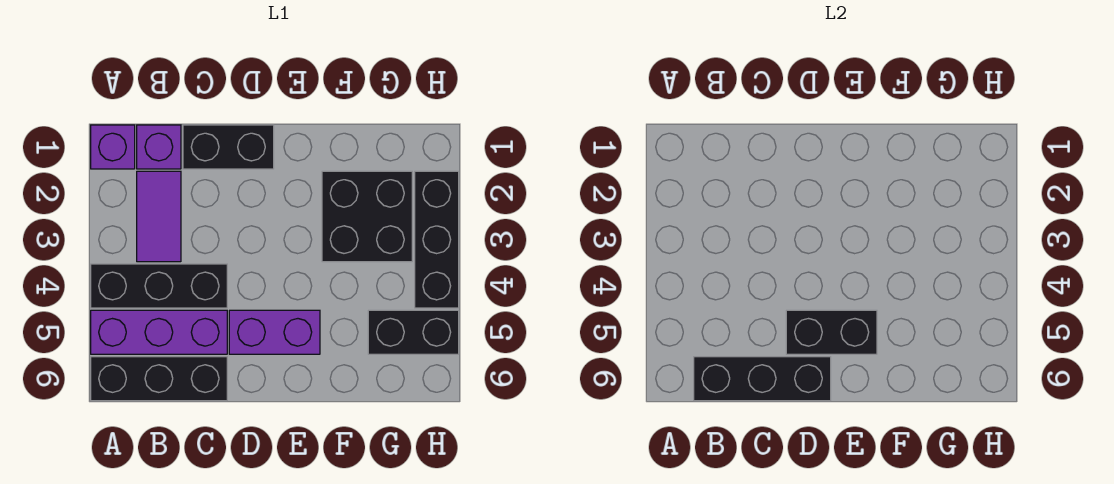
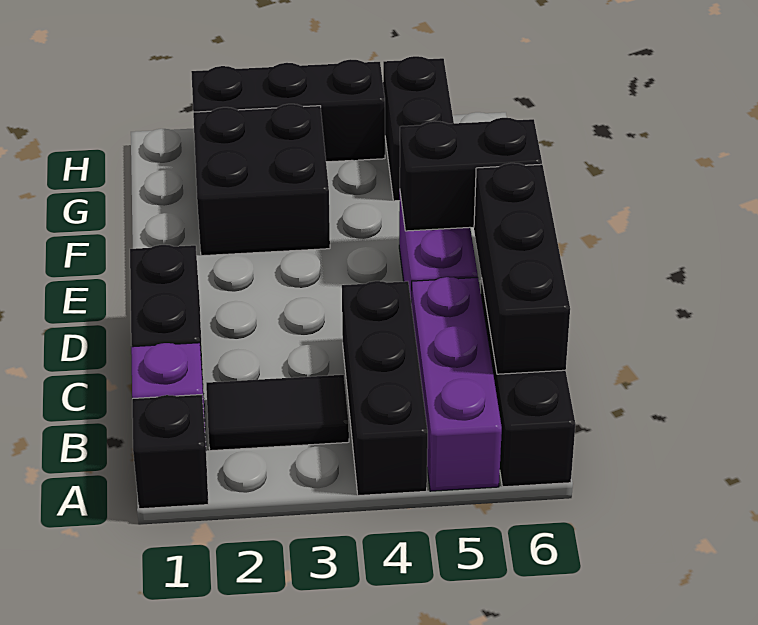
purple 1x1 brick [91,125,135,169] -> black 1x1 brick [132,395,208,509]
purple 1x2 tile [137,171,181,262] -> black 1x2 tile [206,375,349,451]
black 1x2 brick [786,310,877,354] -> black 1x2 brick turned to [400,118,542,231]

